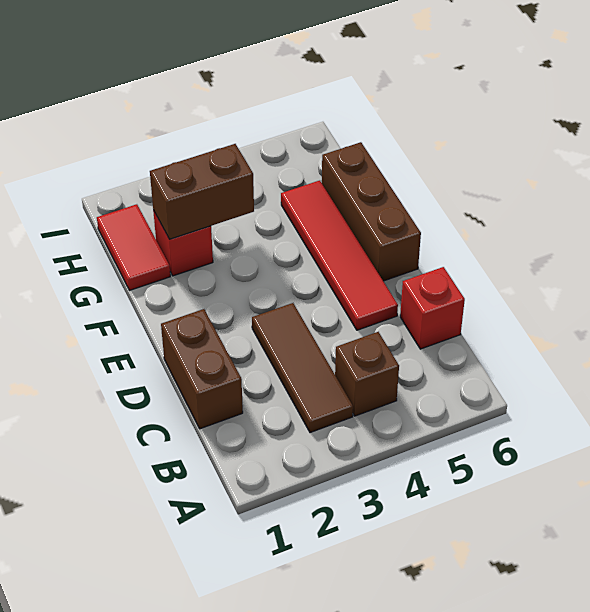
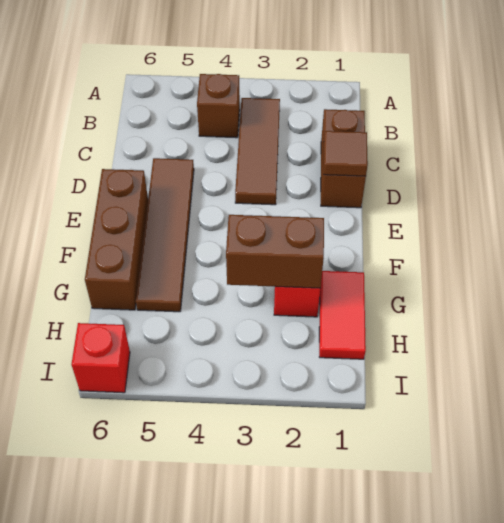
red 1x1 brick [400,267,465,349] -> red 1x1 brick moved to [71,323,130,393]
none -> brown 1x1 tile [324,131,368,176]
red 1x4 tile [281,181,398,330] -> brown 1x4 tile [136,158,194,312]

